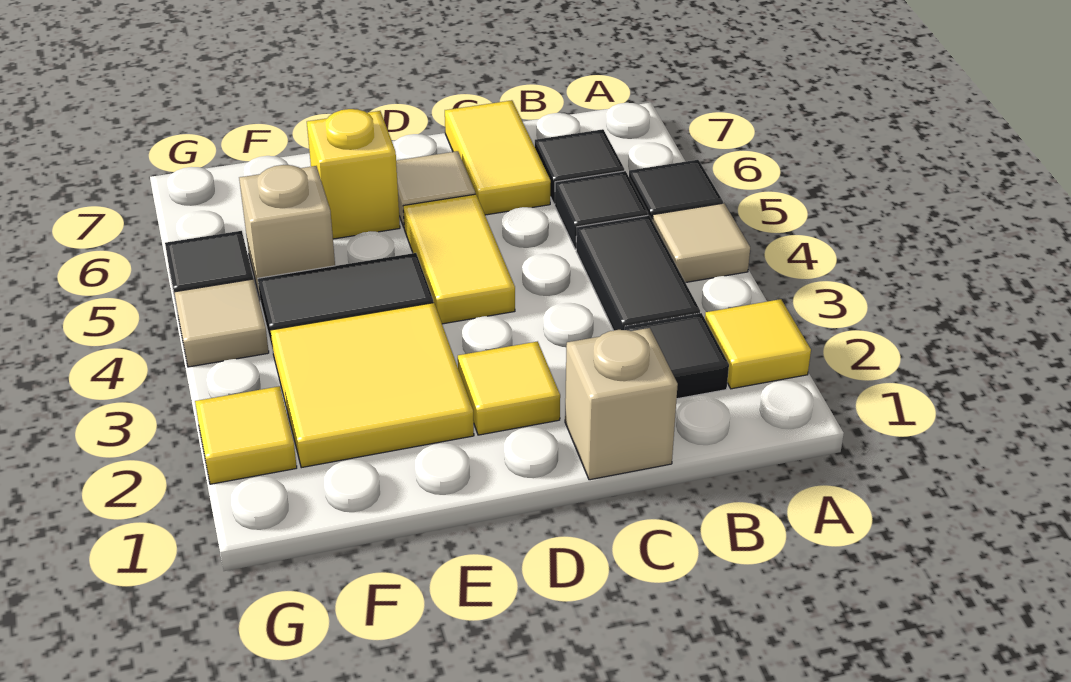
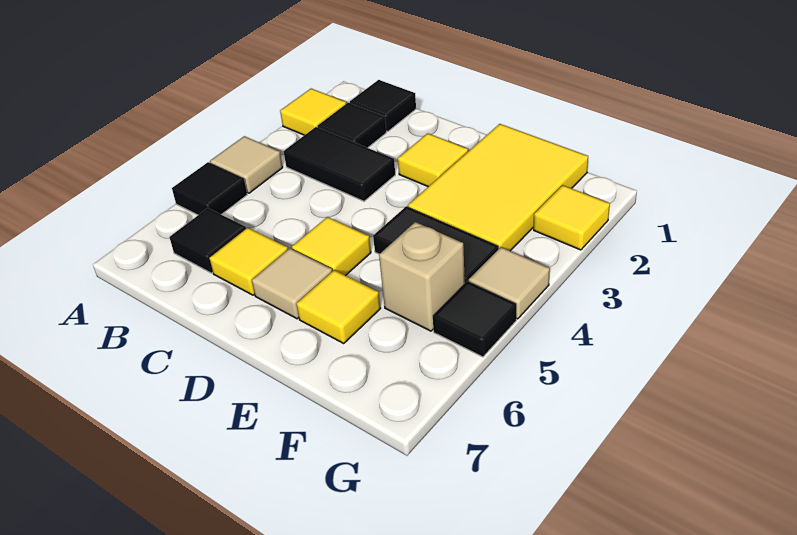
black 1x2 tile [576,215,700,331] -> black 1x2 tile turned to [284,127,395,201]
black 1x1 tile [555,171,648,249] -> black 1x1 tile moved to [350,80,416,132]
tan 1x1 brick [565,328,678,480] -> none
yellow 1x2 tile [445,100,551,215] -> yellow 1x1 tile [209,228,288,295]
yellow 1x2 tile [403,194,515,324] -> yellow 1x1 tile [292,217,371,276]
yellow 2x2 tile [271,303,474,468] -> yellow 2x3 tile [408,124,588,251]
yellow 1x1 brick [307,109,400,239] -> yellow 1x1 tile [296,270,381,343]

